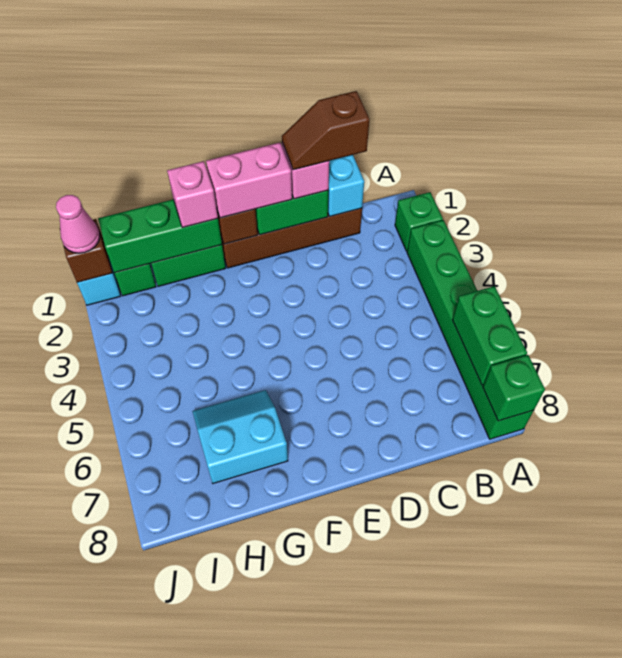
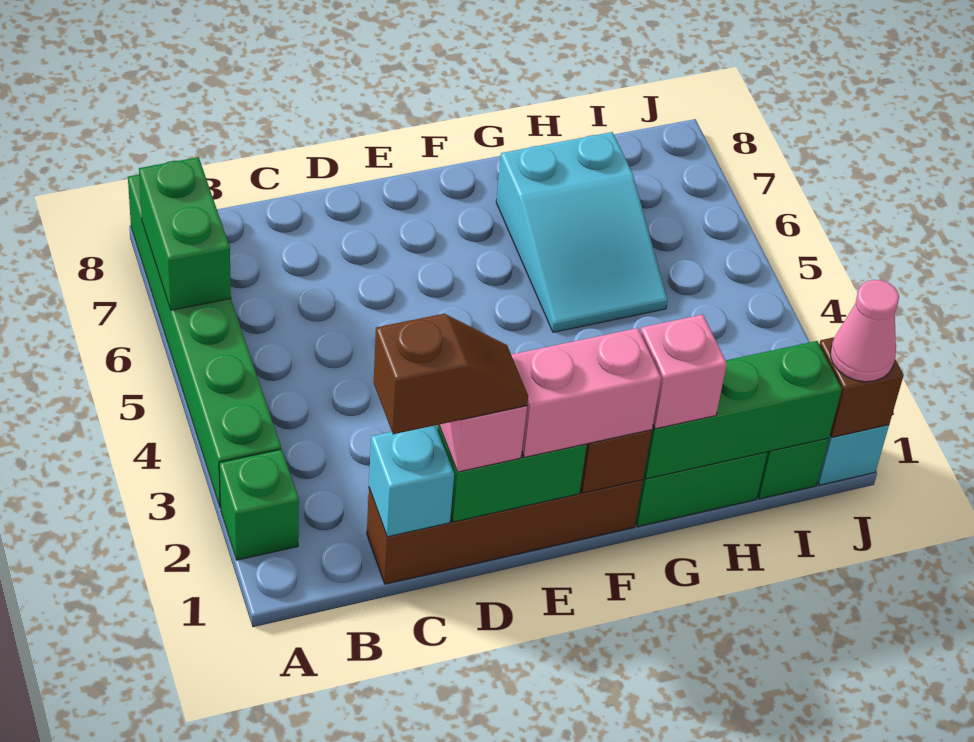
green 1x1 brick [483,355,545,421] -> none
cyan 2x2 slope [192,390,288,483] -> cyan 2x3 slope [496,132,668,332]

